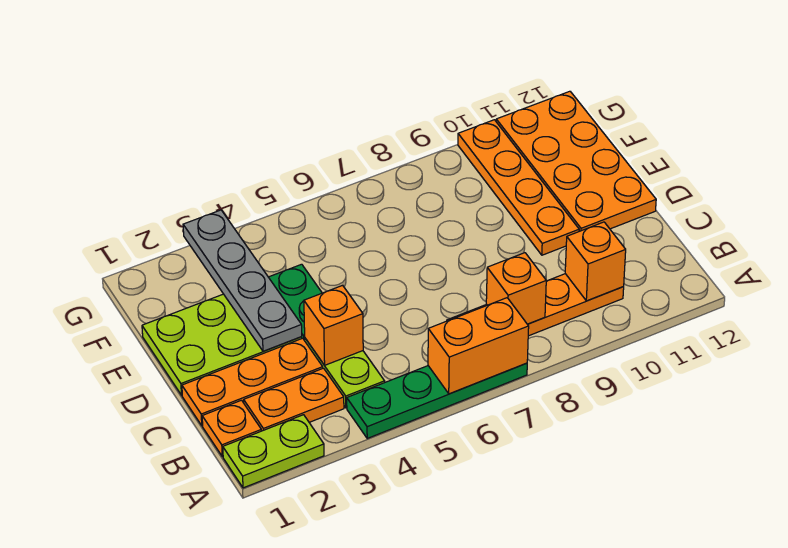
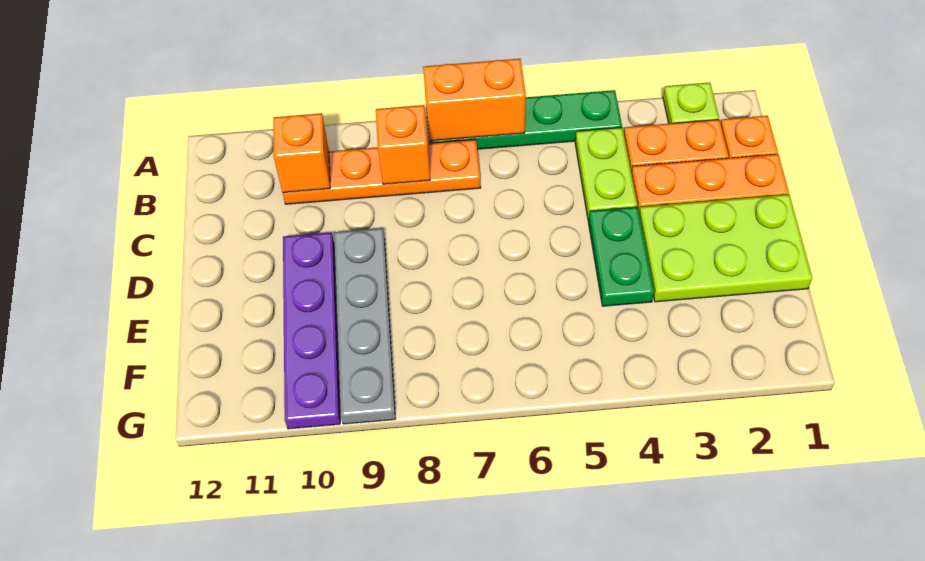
lime 1x2 plate [223,415,324,488] -> lime 1x1 plate [663,82,719,124]
orange 1x1 brick [304,285,363,365] -> none
grey 1x4 plate [183,210,302,351] -> grey 1x4 plate moved to [334,228,396,424]
orange 1x4 plate [458,120,579,255] -> purple 1x4 plate [283,232,340,429]
orange 2x4 plate [496,91,656,231] -> none

